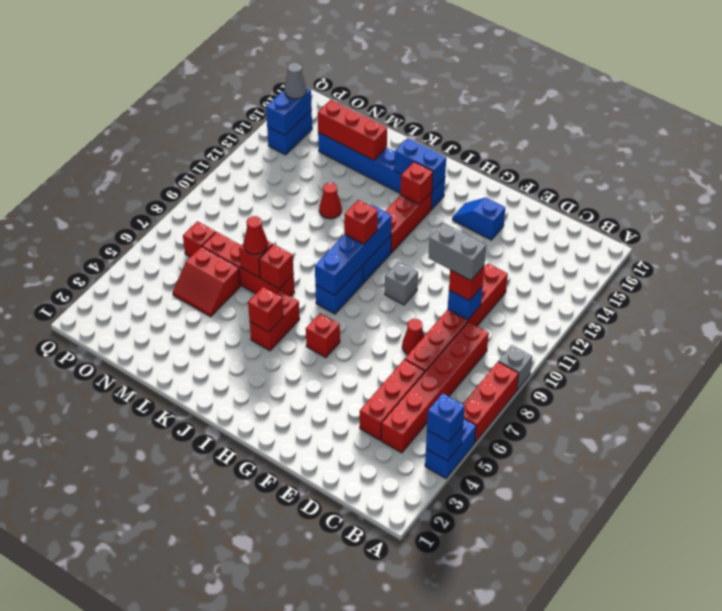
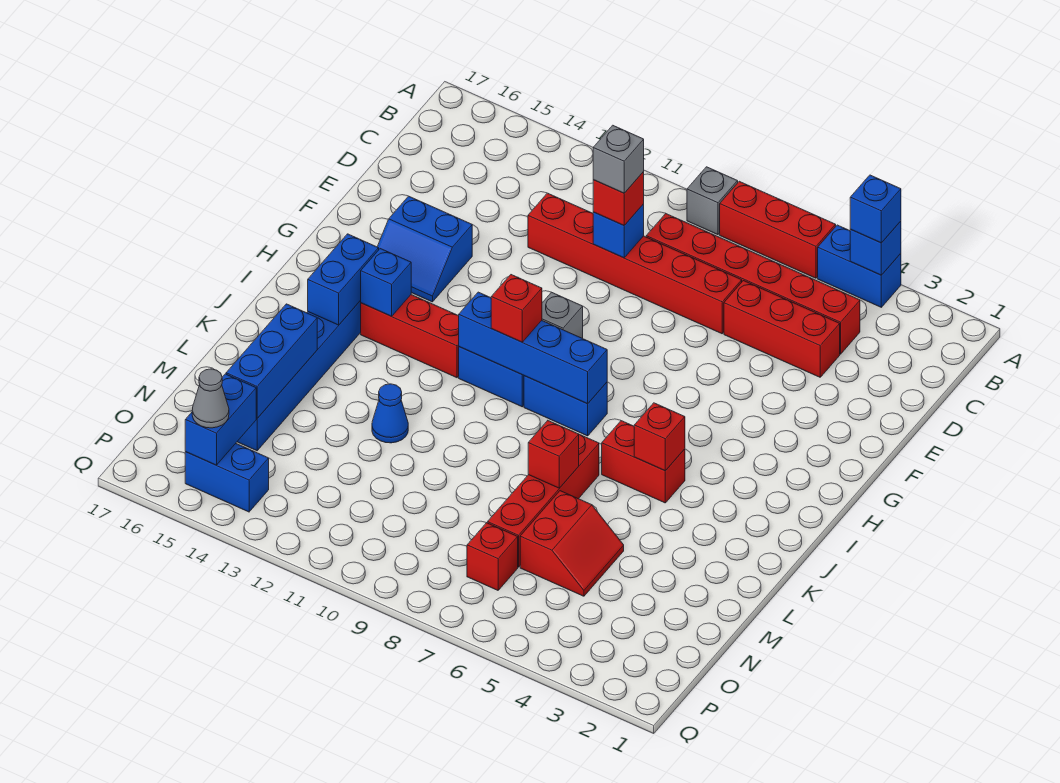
grey 1x2 brick [429,223,486,281] -> grey 1x1 brick [593,125,644,193]
red 1x1 cone [402,319,424,354] -> none
blue 1x2 slope [452,197,505,240] -> blue 2x2 slope [377,196,472,302]
red 1x1 brick [306,313,340,358] -> none
red 1x1 brick [400,162,433,204] -> blue 1x1 brick [360,249,411,316]
red 1x1 brick [259,244,294,289] -> none
red 1x1 cone [244,216,268,254] -> none
red 1x1 cone [319,183,342,219] -> blue 1x1 cone [372,384,408,443]
red 1x3 brick [318,100,387,160] -> blue 1x3 brick [226,304,317,418]
blue 1x2 brick [266,87,312,135] -> blue 1x2 brick turned to [185,374,257,465]

